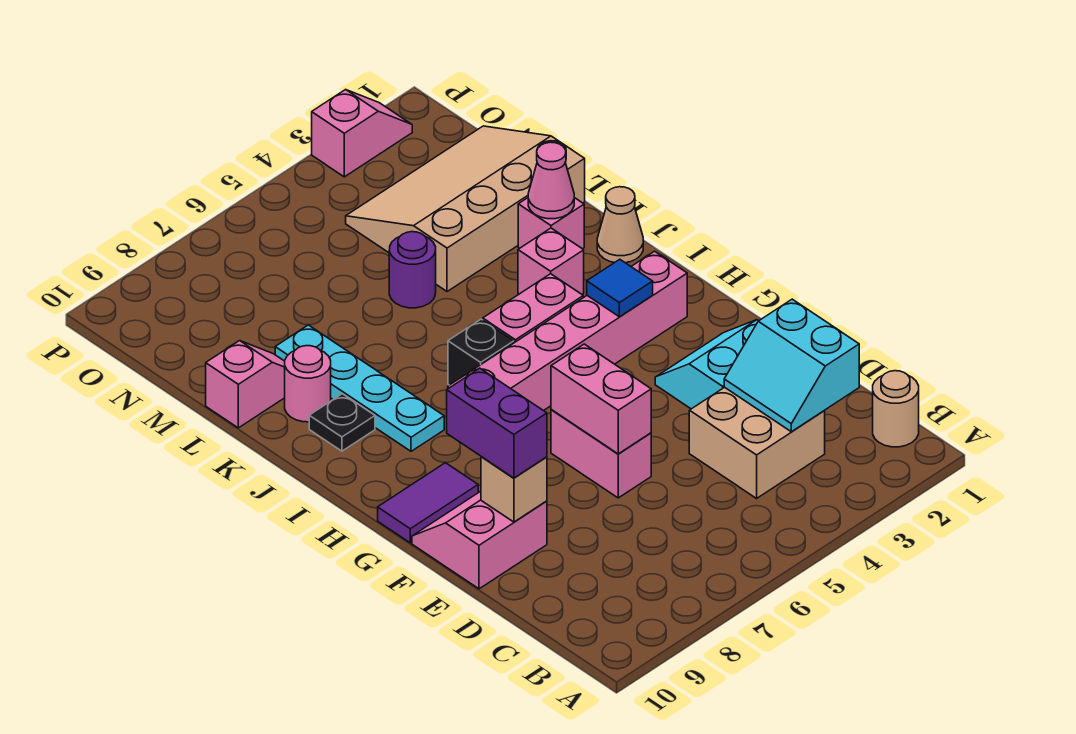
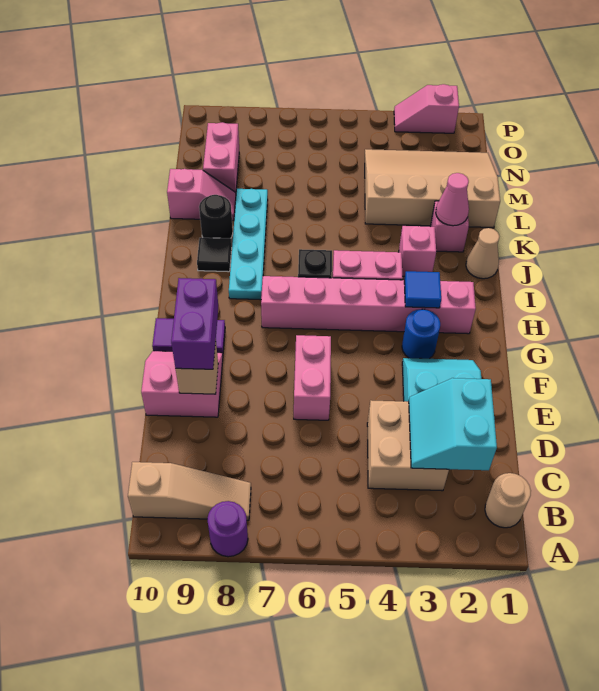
none -> tan 1x3 slope [128,462,251,520]
pink 1x2 brick [551,344,651,454] -> pink 1x2 brick moved to [203,122,239,193]
none -> blue 1x1 round brick [402,309,440,359]
black 1x1 plate [309,394,375,451] -> black 1x1 tile [197,238,232,272]
pink 1x1 round brick [285,346,331,422] -> black 1x1 round brick [199,195,233,238]
purple 1x1 round brick [389,232,436,308] -> purple 1x1 round brick moved to [207,501,248,557]
pink 1x2 slope [312,90,412,177] -> pink 1x2 slope turned to [394,84,459,133]

